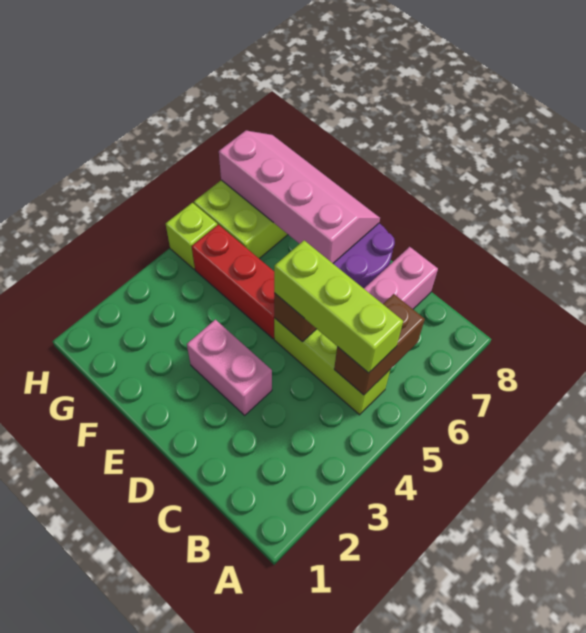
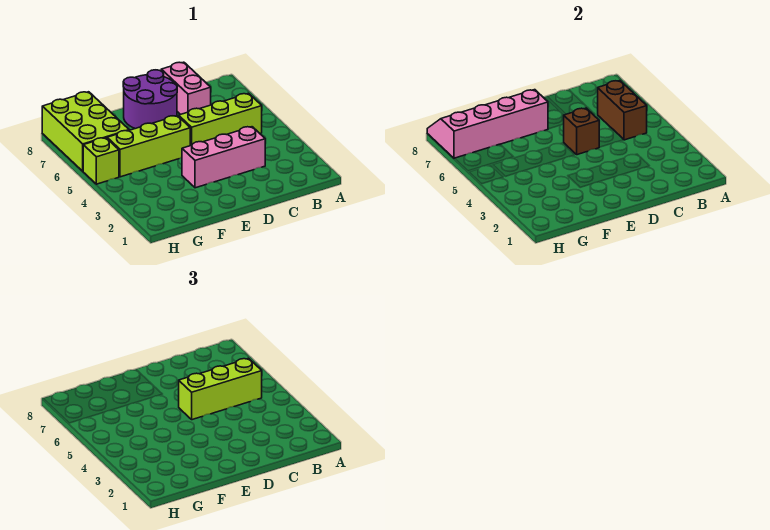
pink 1x2 brick [187,320,272,415] -> pink 1x3 brick [182,127,265,188]
red 1x3 brick [192,225,274,339] -> lime 1x3 brick [107,116,190,177]

